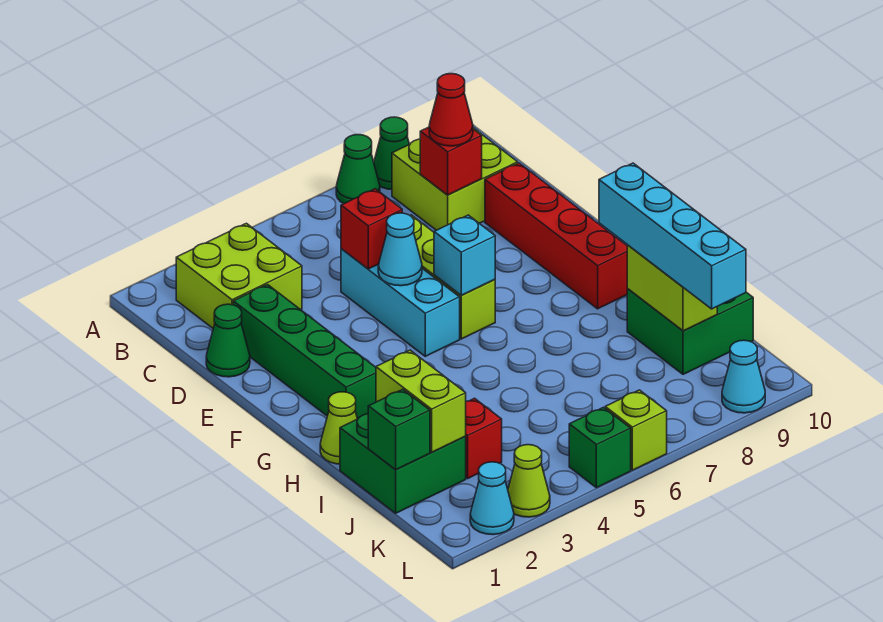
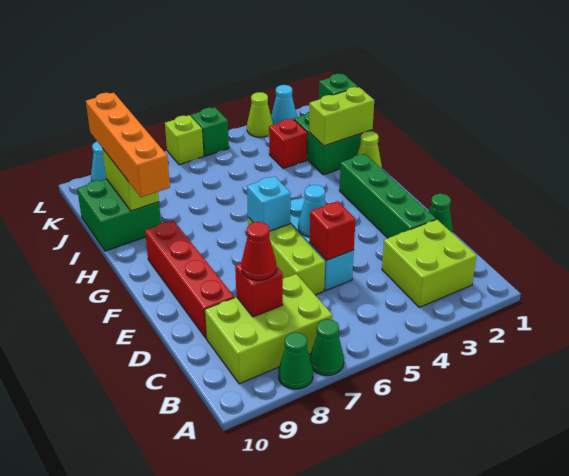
lime 2x2 brick [392,128,518,230] -> lime 2x3 brick [205,274,332,384]
cyan 1x4 brick [599,163,746,309] -> orange 1x4 brick [86,93,170,197]
lime 1x2 brick [376,350,466,452] -> lime 1x2 brick turned to [309,87,374,146]

